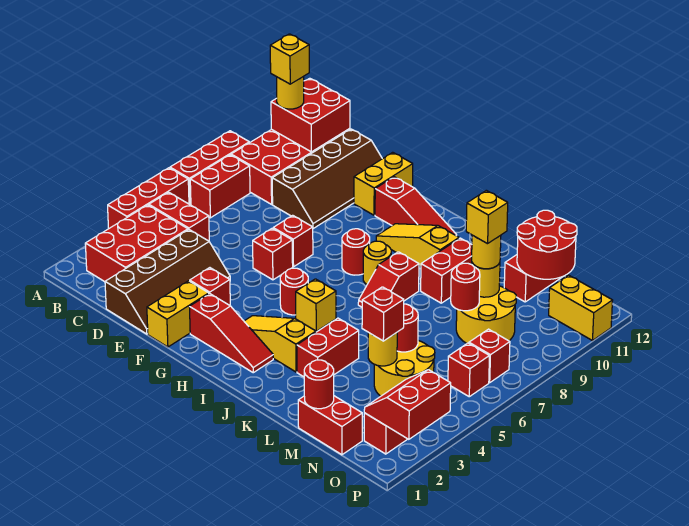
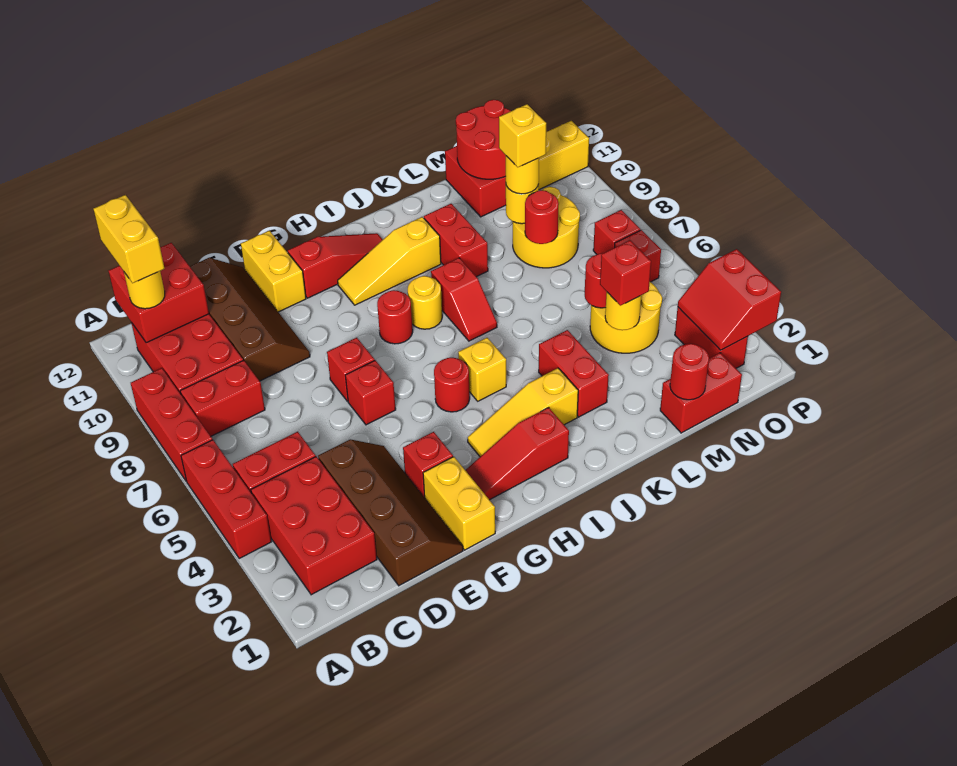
red 1x2 brick [190,155,250,218] -> red 1x2 brick turned to [180,360,265,436]
yellow 1x1 brick [270,34,309,84] -> yellow 1x2 brick [94,195,165,283]
red 1x3 slope [190,294,273,373] -> red 1x3 slope turned to [465,408,569,500]

